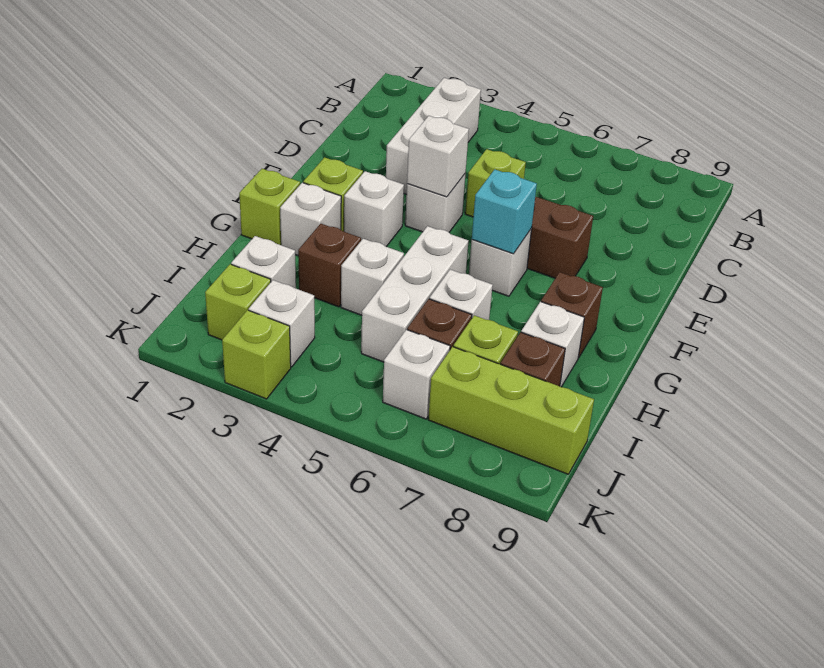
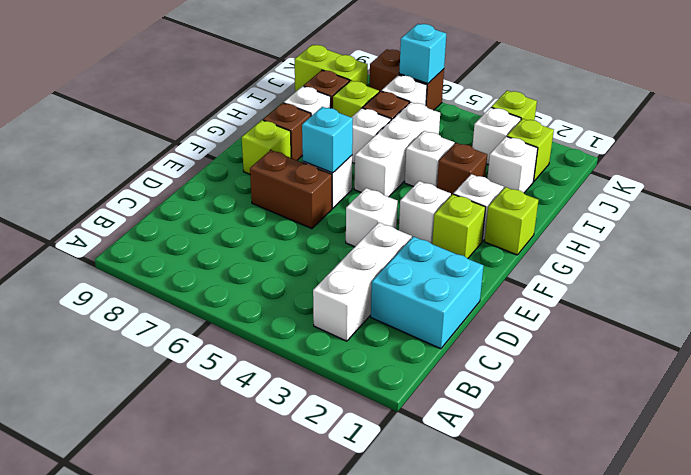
none -> cyan 2x2 brick [371,237,483,349]
lime 1x1 brick [465,149,526,217] -> lime 1x1 brick moved to [242,120,291,174]
white 1x1 brick [407,116,469,197] -> none
lime 1x3 brick [428,347,594,474] -> lime 1x2 brick [294,45,368,92]
none -> brown 1x2 brick [370,49,444,110]
none -> cyan 1x1 brick [399,24,446,84]

